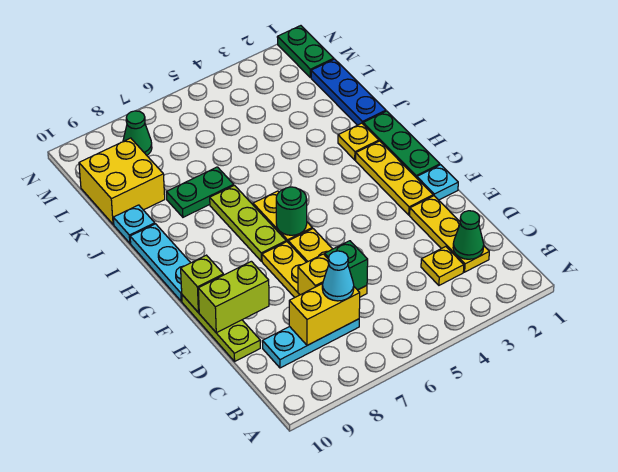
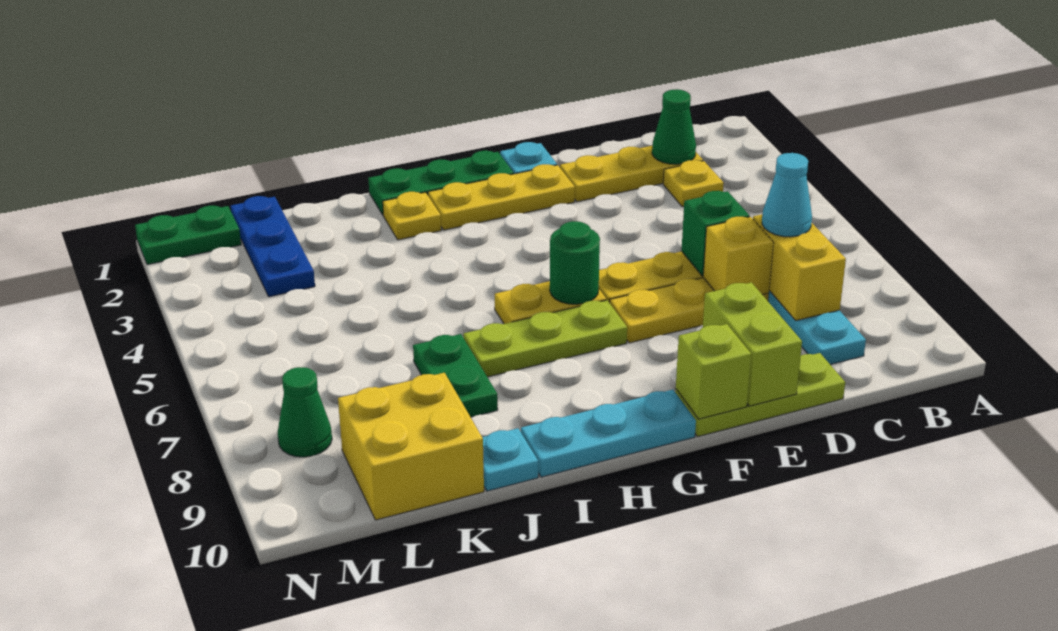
blue 1x3 plate [311,59,386,125] -> blue 1x3 plate turned to [231,196,315,297]

